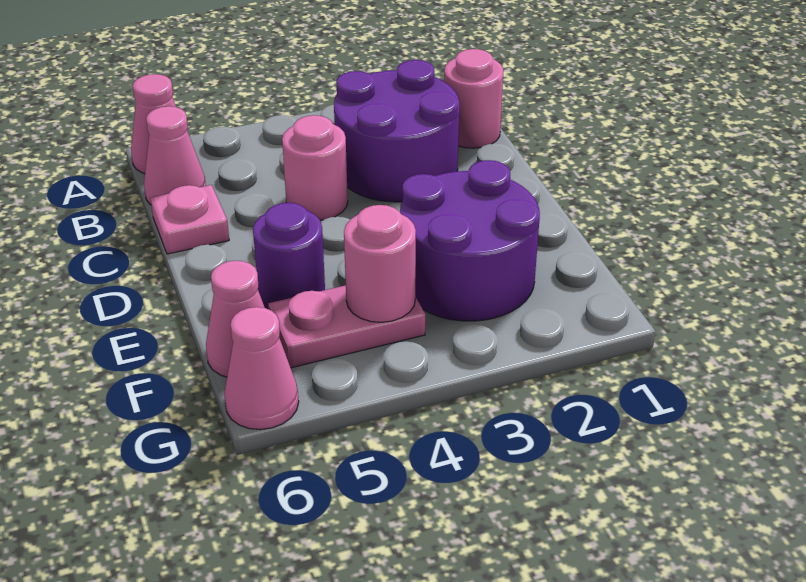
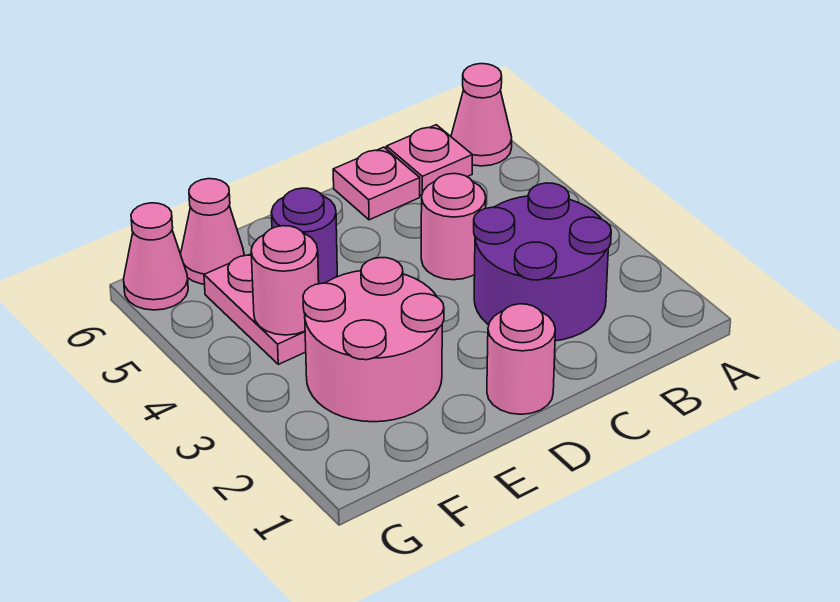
pink 1x1 round brick [444,49,504,148] -> pink 1x1 round brick moved to [487,304,555,414]
pink 1x1 cone [144,106,206,205] -> pink 1x1 plate [386,125,472,196]
purple 2x2 round brick [400,160,540,321] -> pink 2x2 round brick [303,258,444,422]

